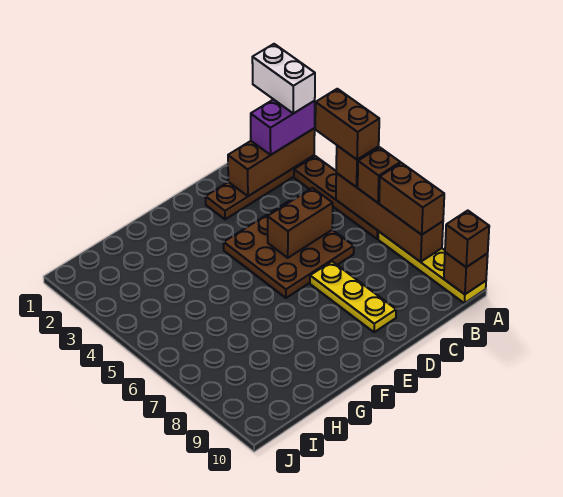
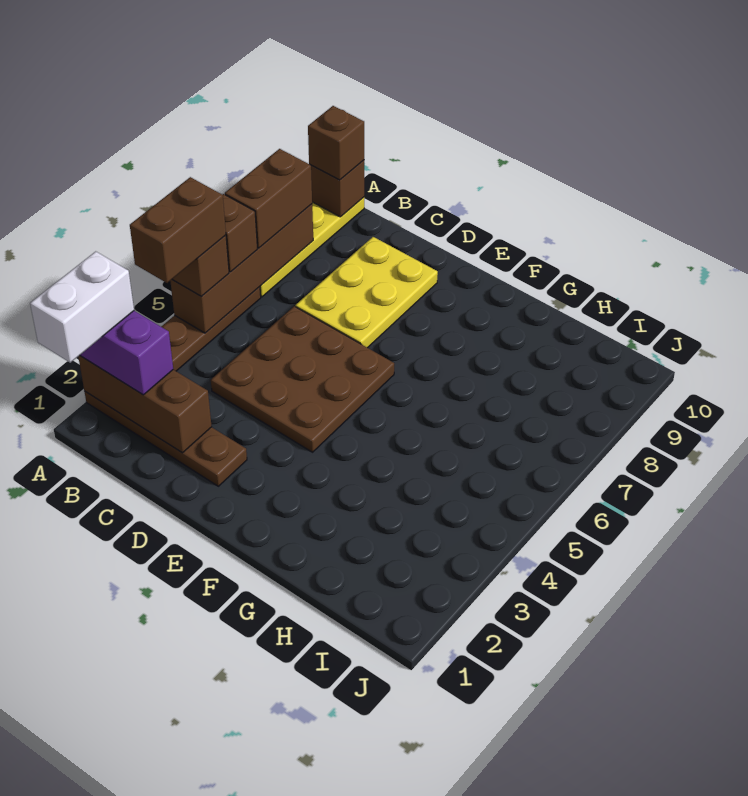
brown 1x2 brick [268,188,333,258] -> none
yellow 1x3 plate [310,262,396,332] -> yellow 2x3 plate [295,237,438,348]

